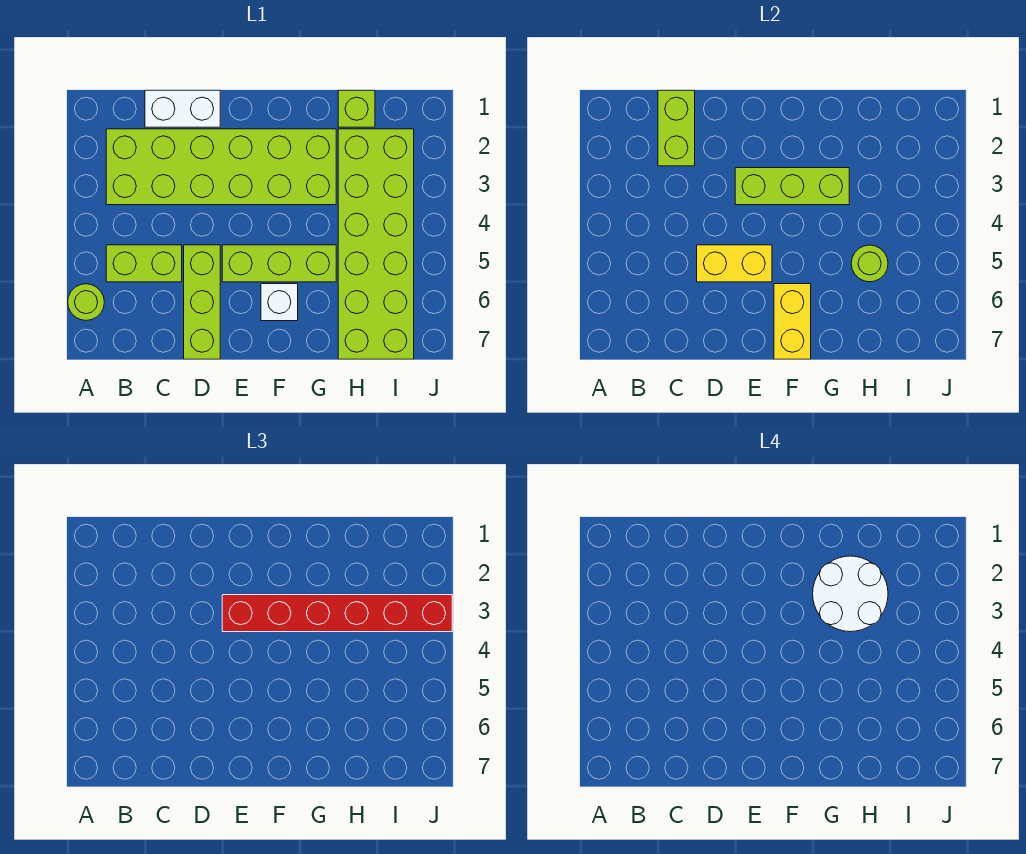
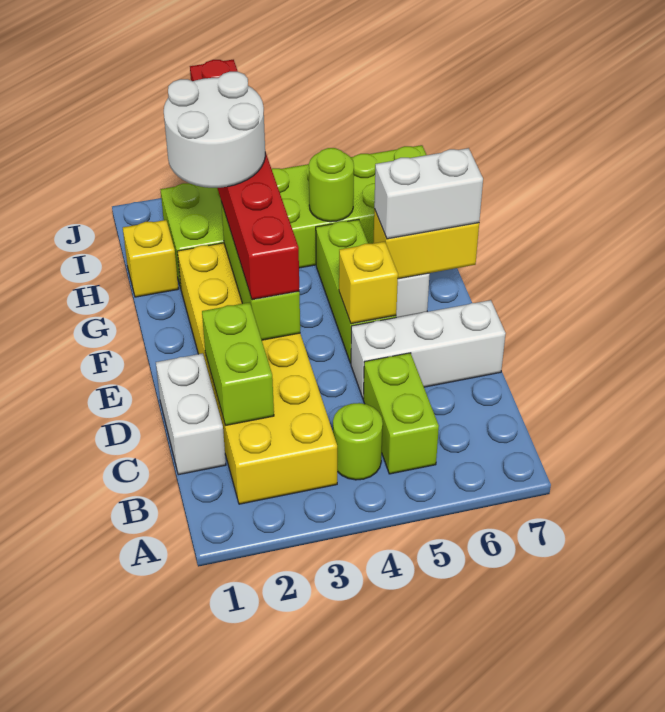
lime 1x1 round brick [68,284,104,320] -> lime 1x1 round brick moved to [333,403,383,480]
lime 2x6 brick [106,129,336,205] -> yellow 2x6 brick [177,243,337,504]
lime 1x2 brick [658,90,695,166] -> lime 1x2 brick turned to [202,302,274,426]
lime 1x3 brick [184,245,220,359] -> white 1x3 brick [351,300,506,398]
yellow 1x2 brick [697,245,772,282] -> yellow 1x1 brick [339,242,398,324]
none -> white 1x2 brick [374,148,483,239]
lime 1x1 brick [338,90,375,127] -> yellow 1x1 brick [123,220,178,297]

